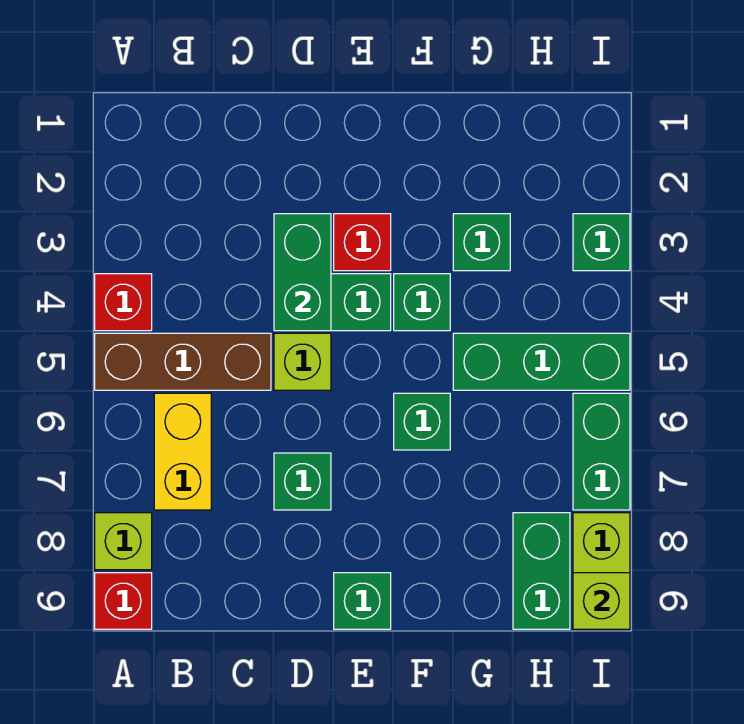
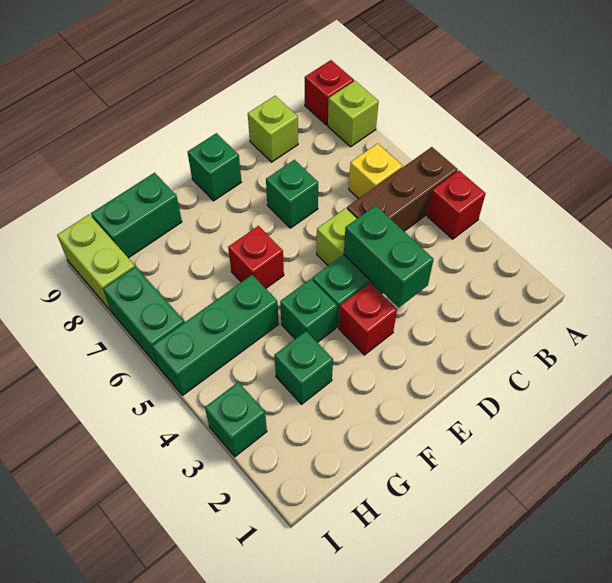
yellow 1x2 brick [154,393,211,510] -> yellow 1x1 brick [349,144,403,199]
green 1x1 brick [394,393,450,450] -> red 1x1 brick [228,226,284,288]
green 1x2 brick [513,513,570,629] -> green 1x2 brick turned to [91,173,182,258]
lime 1x1 brick [573,573,630,629] -> lime 1x1 brick moved to [248,96,298,162]

